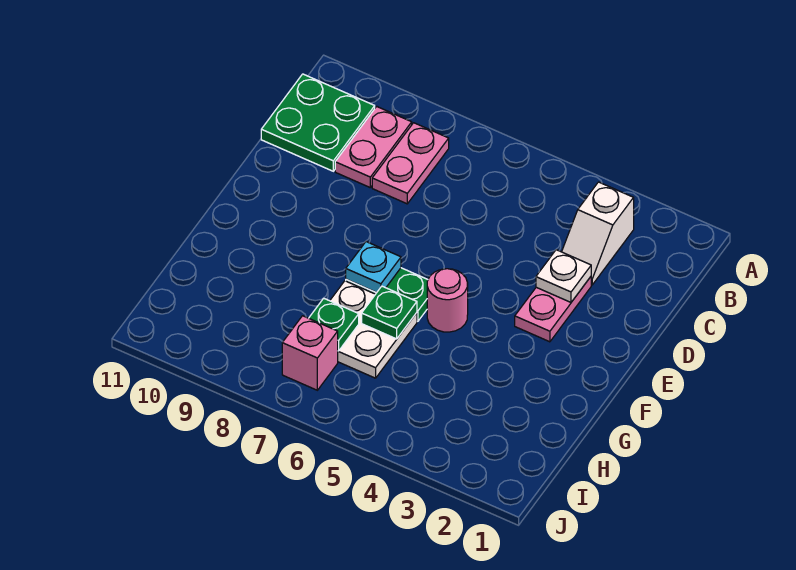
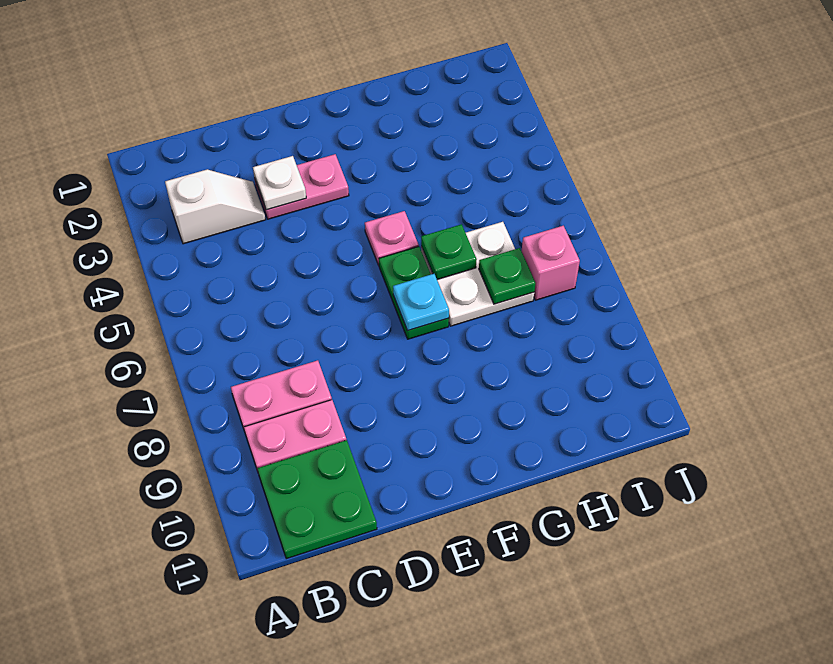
pink 1x1 round brick [427,269,468,332] -> pink 1x1 plate [365,211,419,265]

